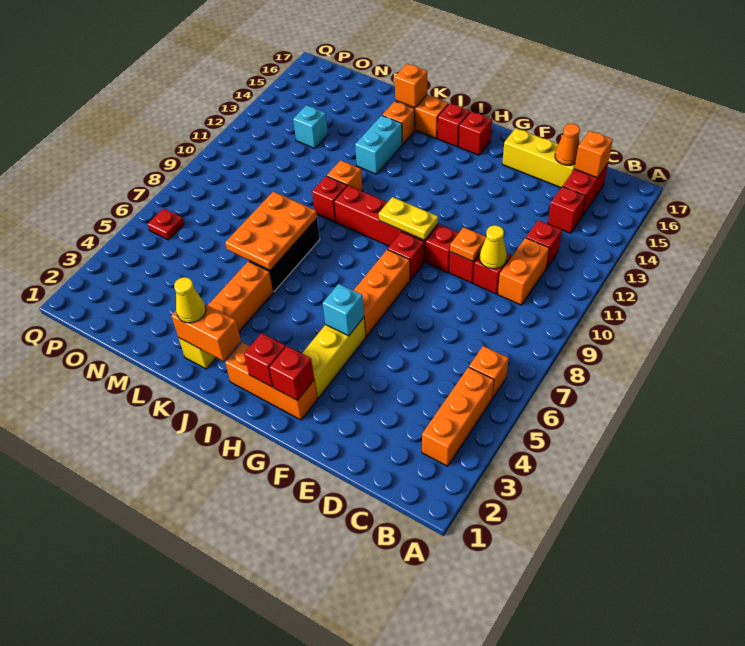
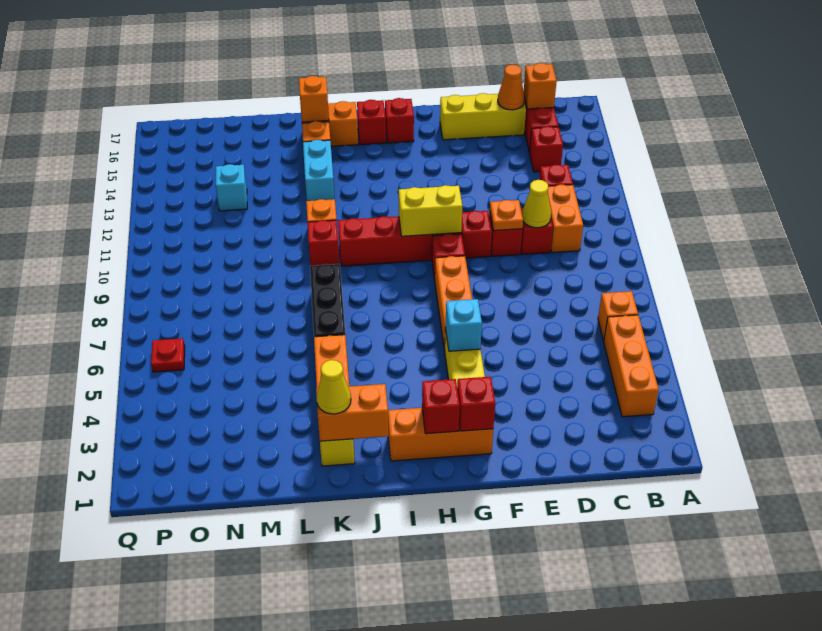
yellow 1x2 plate [379,197,438,240] -> yellow 1x2 brick [399,185,462,236]
orange 2x3 plate [225,192,317,270] -> none

